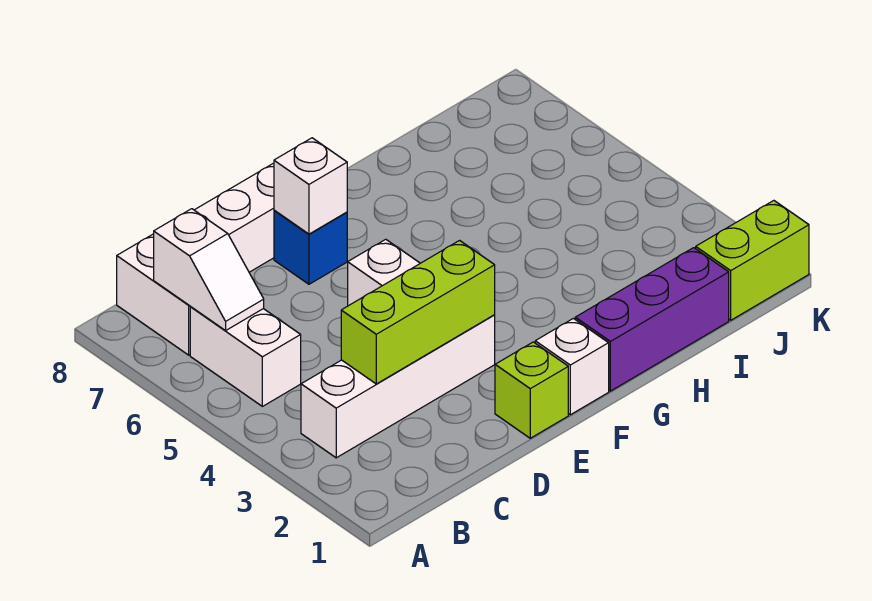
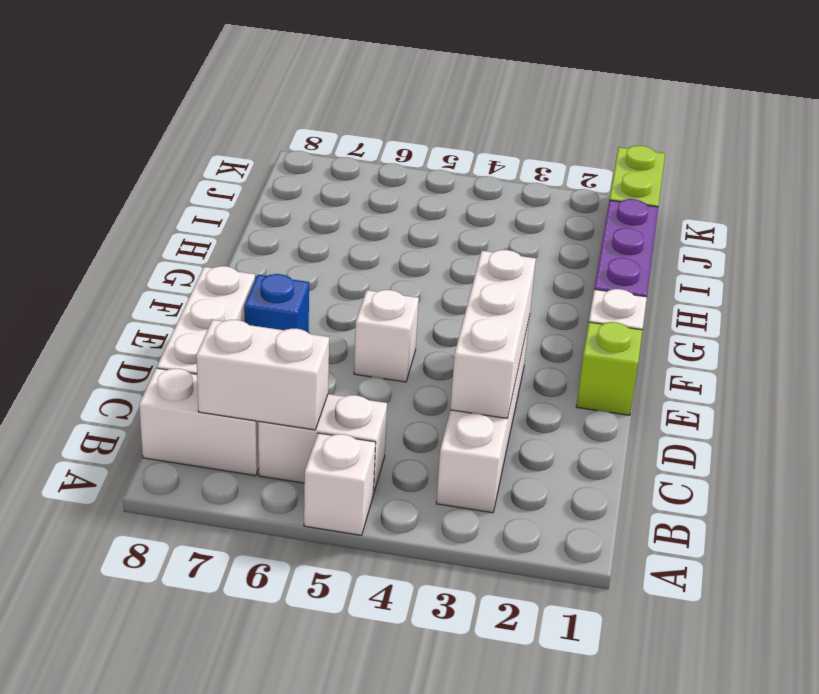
white 1x2 slope [154,209,264,330] -> white 1x2 brick [196,320,329,430]
lime 1x3 brick [341,241,495,384] -> white 1x3 brick [450,250,536,418]
white 1x1 brick [274,138,347,234] -> white 1x1 brick moved to [304,433,376,535]

